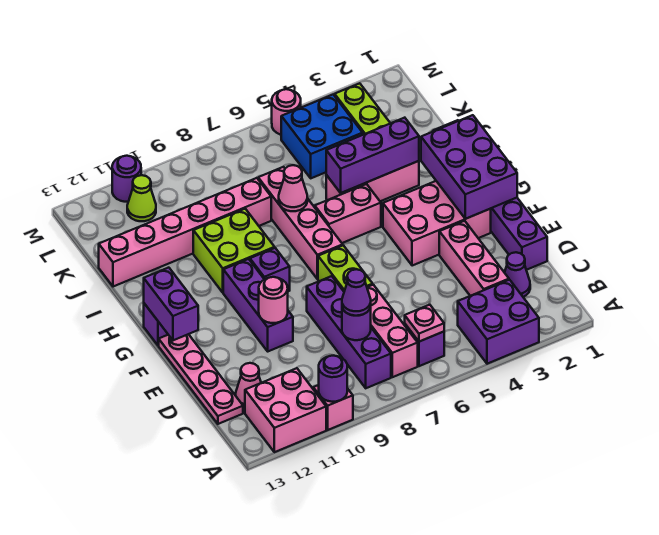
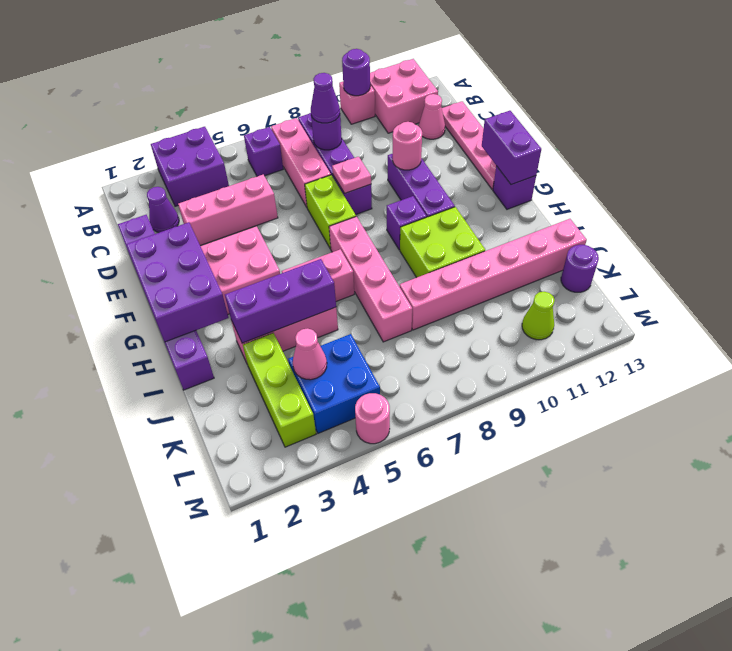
pink 1x1 plate [405,305,444,342] -> pink 1x1 plate moved to [332,157,371,193]
pink 1x3 brick [439,221,509,296] -> pink 1x3 brick turned to [178,175,278,246]
pink 1x1 cone [279,165,307,211] -> pink 1x1 cone moved to [293,328,327,380]
purple 1x1 round brick [112,156,141,202] -> purple 1x1 round brick moved to [561,245,599,292]

